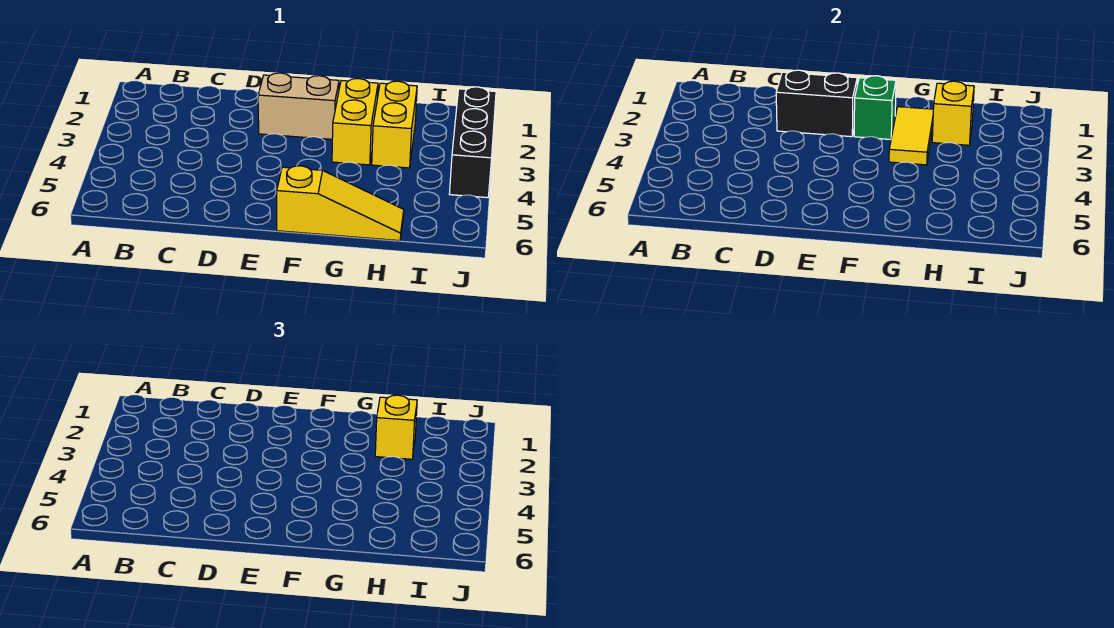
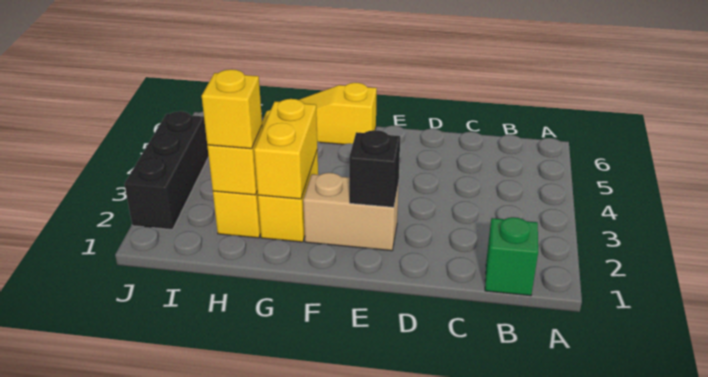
black 1x2 brick [776,70,857,137] -> black 1x1 brick [349,130,400,207]
green 1x1 brick [854,76,896,139] -> green 1x1 brick moved to [485,217,538,296]
yellow 1x2 tile [889,107,933,165] -> yellow 1x2 brick [254,99,317,199]

